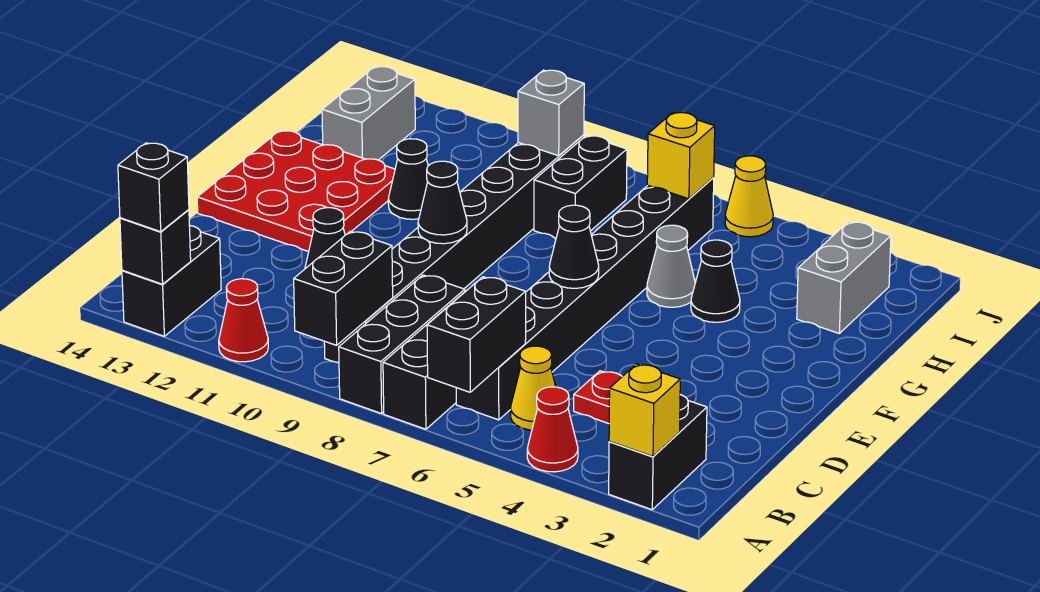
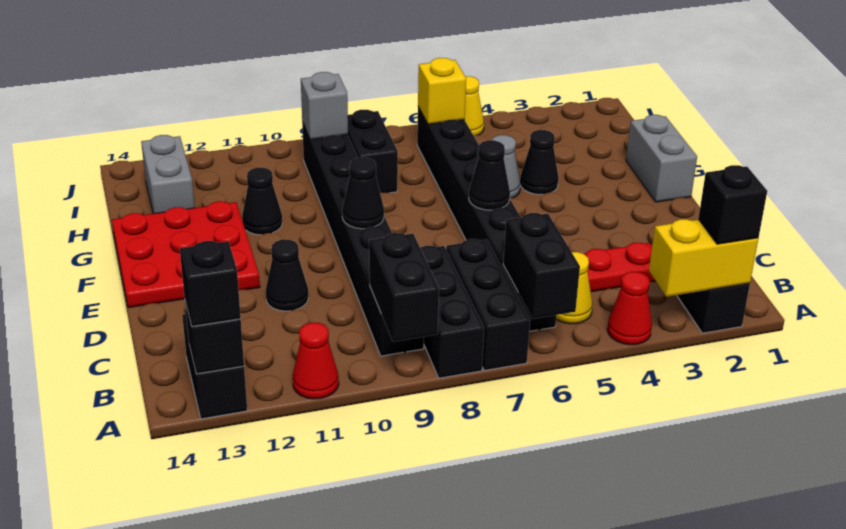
yellow 1x1 brick [609,364,680,457] -> yellow 1x2 brick [649,219,758,297]
none -> black 1x1 brick [698,165,767,244]
grey 1x2 brick [797,222,891,333] -> grey 1x2 brick moved to [626,115,697,202]

